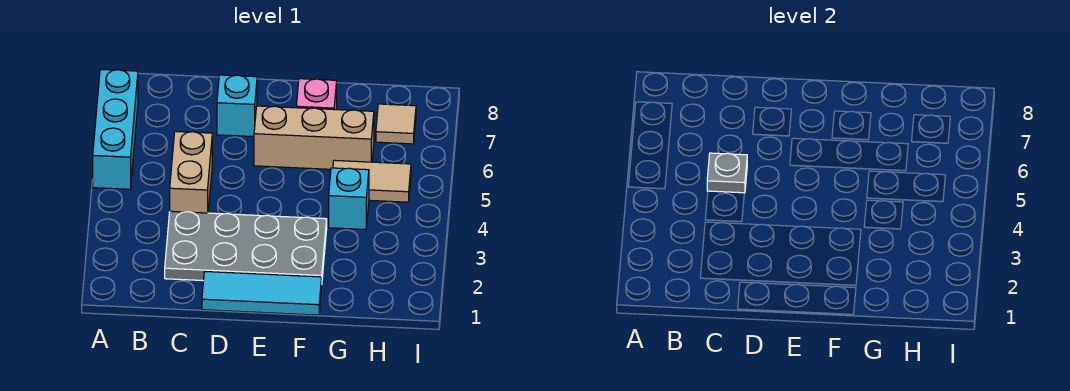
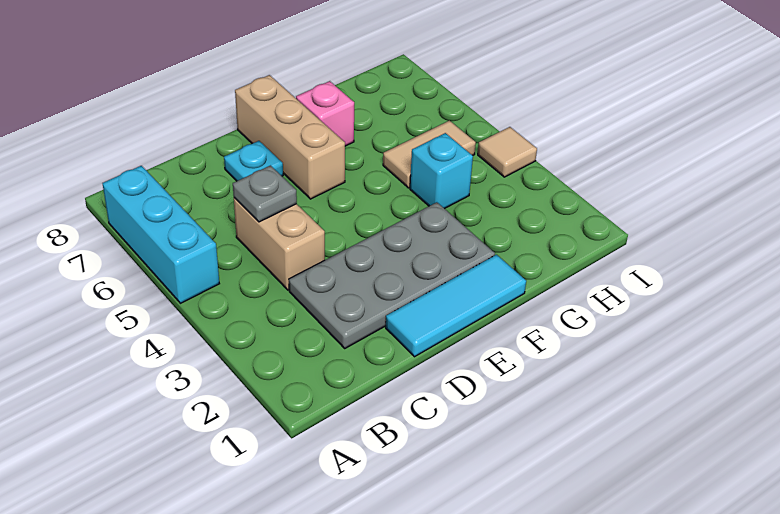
cyan 1x1 brick [217,75,257,137] -> cyan 1x1 plate [224,141,283,181]
tan 1x3 brick [254,106,374,169] -> tan 1x3 brick turned to [235,75,345,199]
tan 1x1 tile [376,104,416,144] -> tan 1x1 tile moved to [478,127,537,177]

